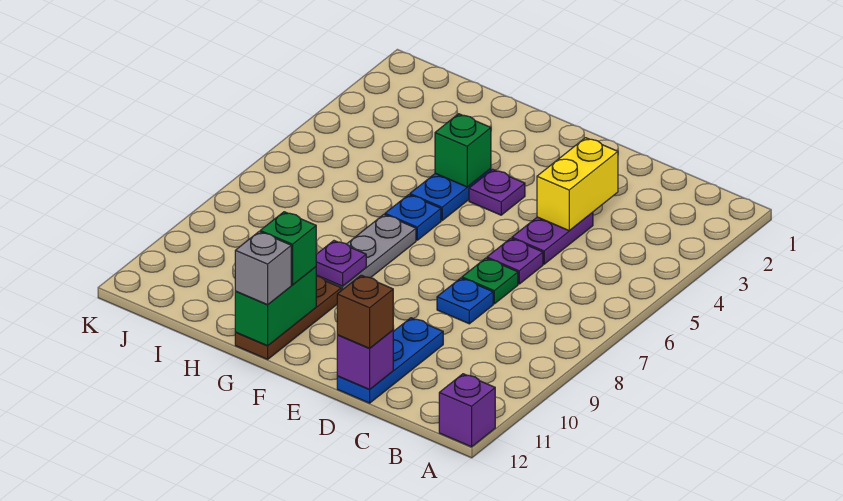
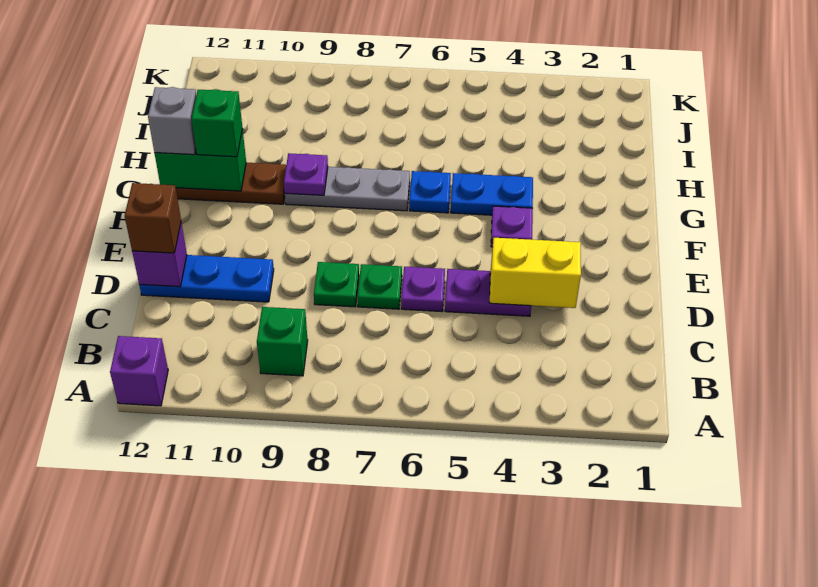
blue 1x1 plate [437,278,493,324] -> green 1x1 plate [314,262,359,307]
green 1x1 brick [435,114,491,187] -> green 1x1 brick moved to [257,307,308,376]

